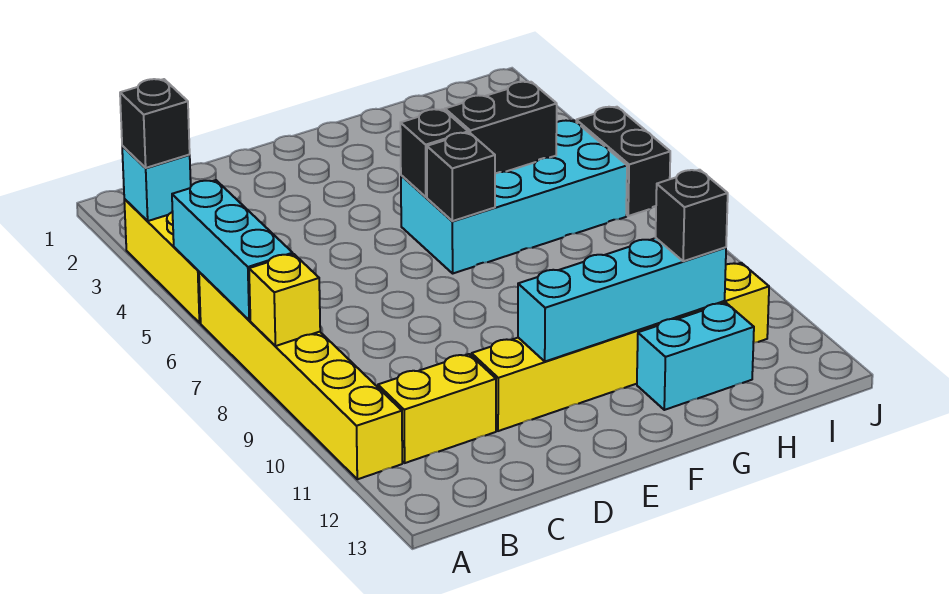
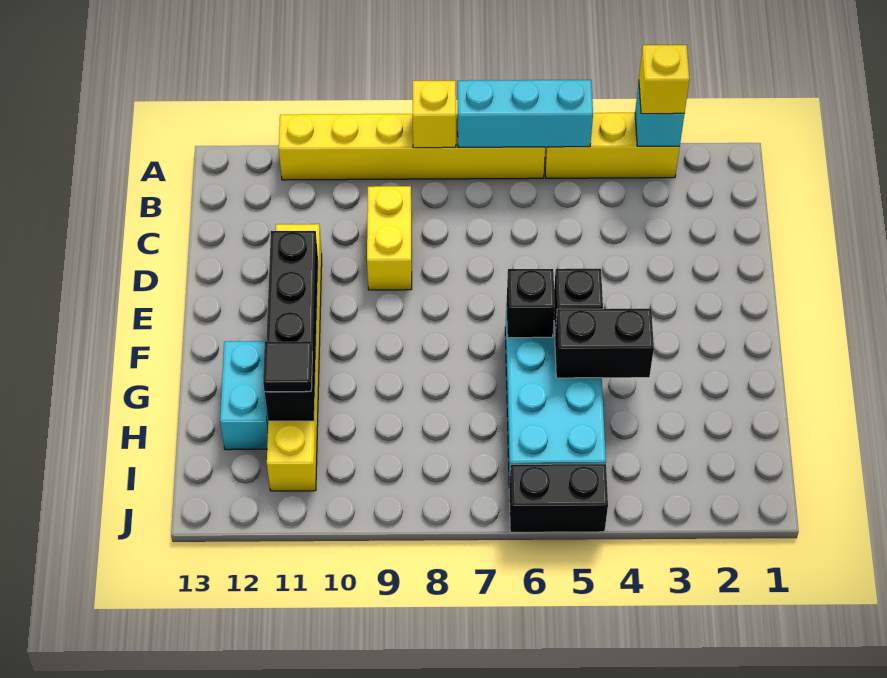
black 1x1 brick [120,79,190,168] -> yellow 1x1 brick [639,45,689,114]
yellow 1x2 brick [378,354,496,463] -> yellow 1x2 brick moved to [367,186,412,290]
cyan 1x4 brick [518,238,726,361] -> black 1x4 brick [265,231,318,421]
black 1x2 brick [445,82,557,174] -> black 1x2 brick turned to [555,309,654,378]
black 1x1 brick [655,170,728,261] -> black 1x1 tile [263,341,312,392]

